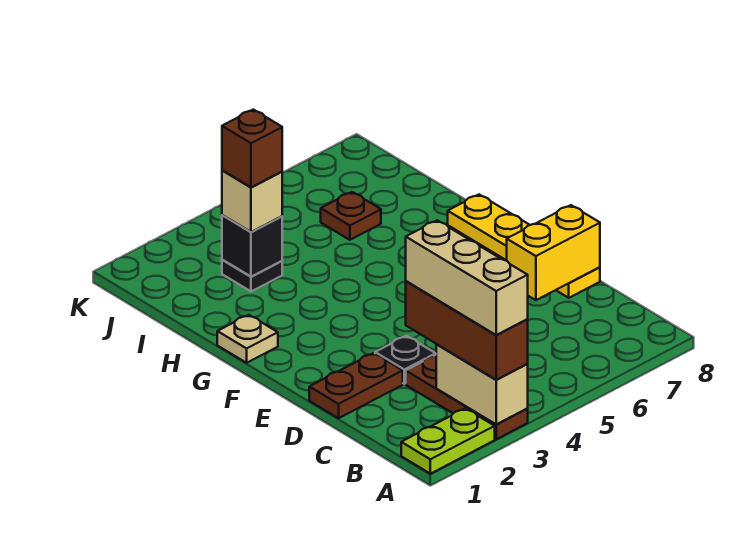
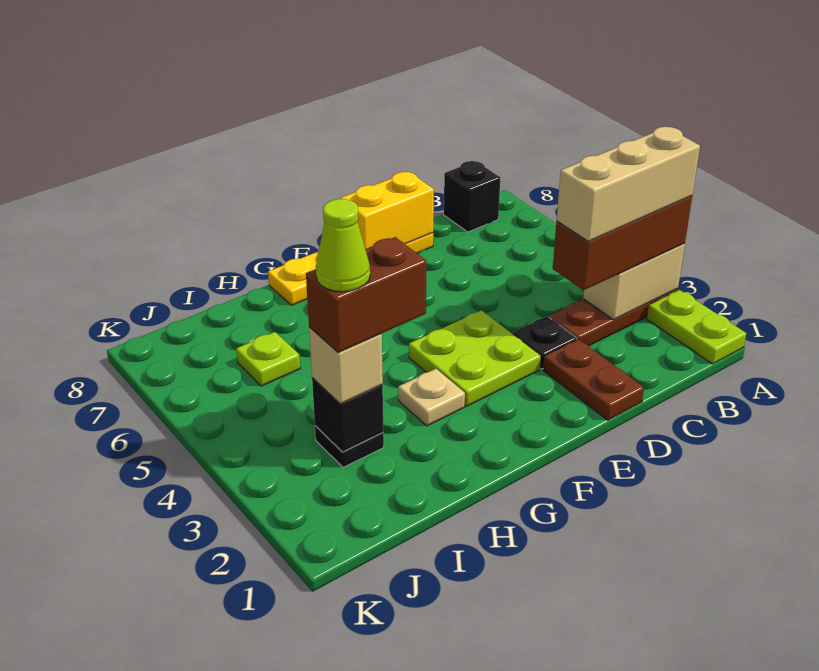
none -> black 1x1 brick [444,161,500,232]
yellow 1x2 brick [507,205,600,300] -> yellow 1x2 brick turned to [340,172,434,249]
none -> lime 2x2 plate [409,310,541,406]
tan 1x1 plate [217,315,278,363] -> tan 1x1 plate moved to [398,369,465,426]
brown 1x1 brick [222,110,282,188] -> brown 1x2 brick [306,237,426,353]
none -> lime 1x1 cone [316,199,370,292]
brown 1x1 plate [321,192,381,240] -> lime 1x1 plate [236,332,300,386]

